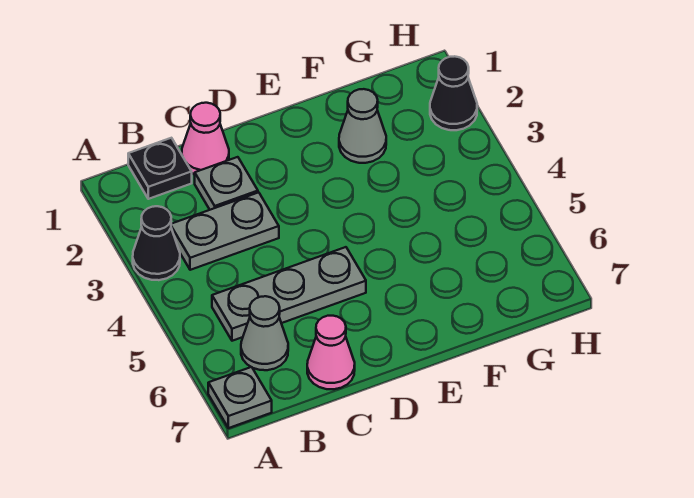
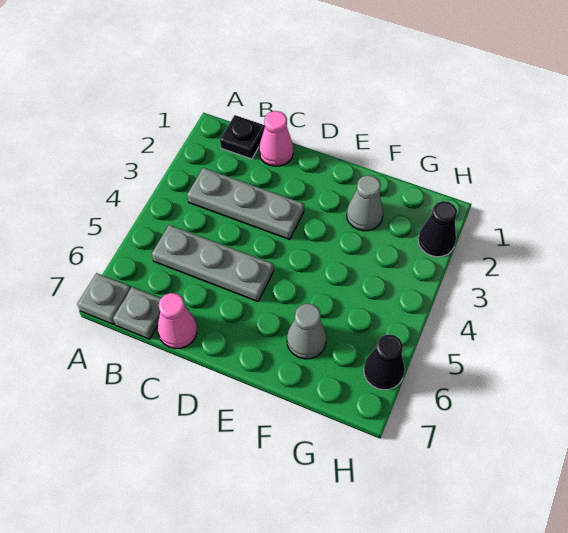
black 1x1 cone [133,206,180,280] -> black 1x1 cone moved to [364,334,405,390]
grey 1x2 plate [171,192,279,270] -> grey 1x3 plate [187,168,304,240]
grey 1x1 cone [241,296,288,370] -> grey 1x1 cone moved to [287,303,326,359]
grey 1x1 plate [195,157,258,210] -> grey 1x1 plate moved to [113,287,161,339]

